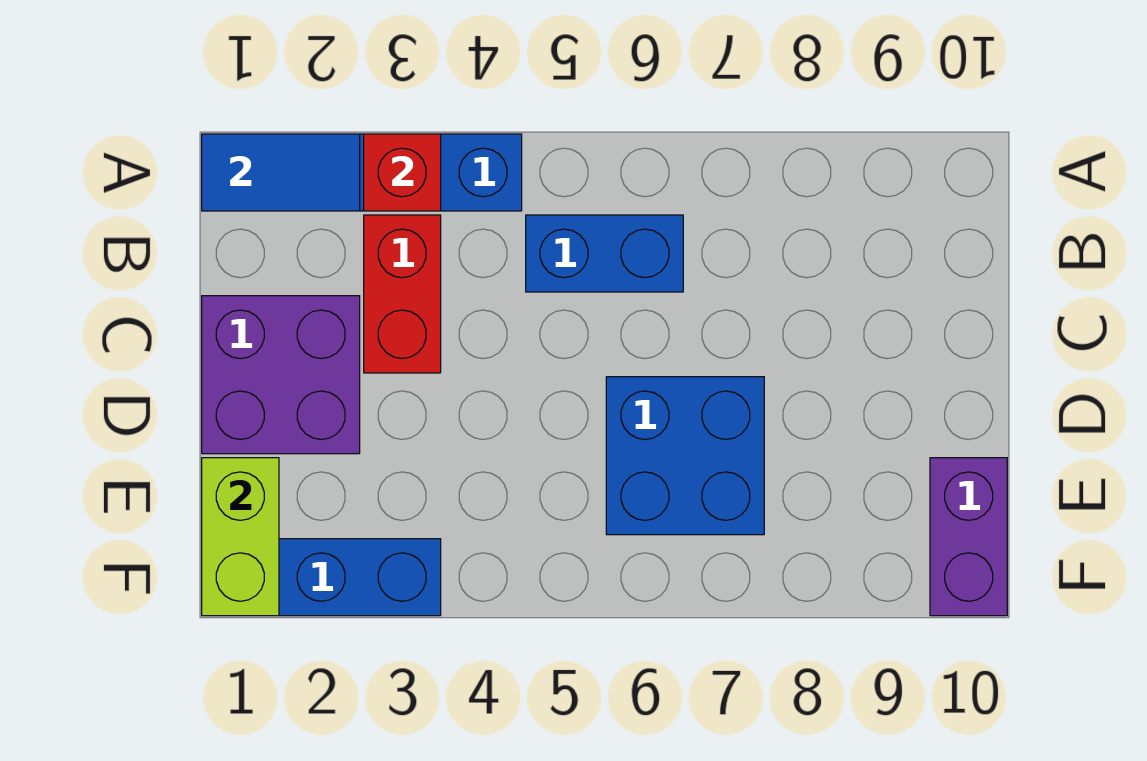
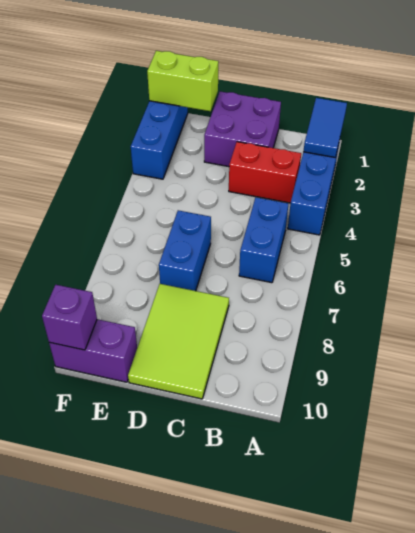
red 1x1 brick [364,134,441,211] -> none
none -> lime 2x3 tile [128,284,229,399]
blue 2x2 brick [606,377,764,535] -> blue 1x2 brick [159,210,211,291]
none -> purple 1x1 brick [42,285,97,350]

